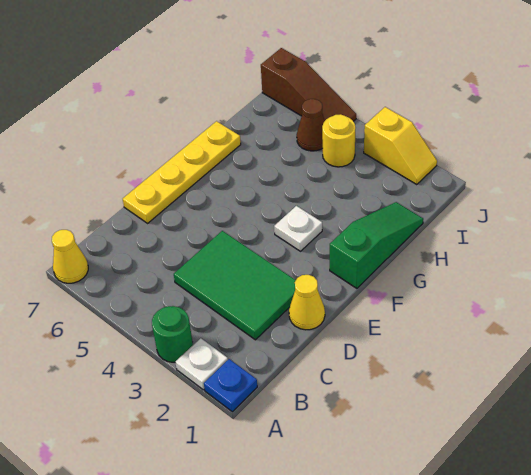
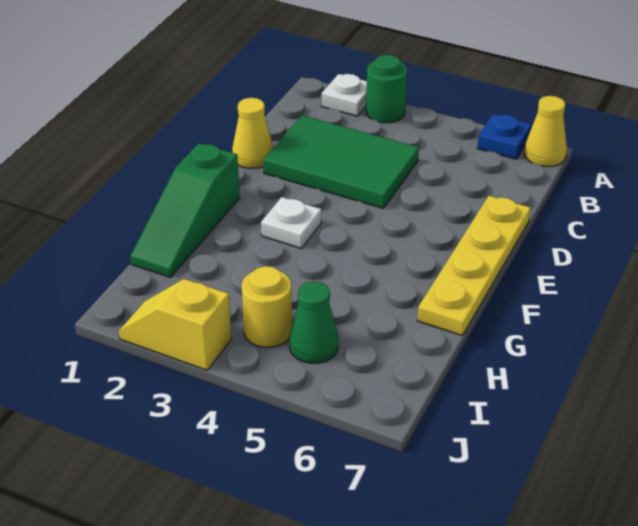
blue 1x1 plate [204,359,257,412] -> blue 1x1 plate moved to [477,114,532,159]
brown 1x1 cone [297,99,325,151] -> green 1x1 cone [289,281,339,363]
brown 1x3 slope [261,48,356,121] -> none

